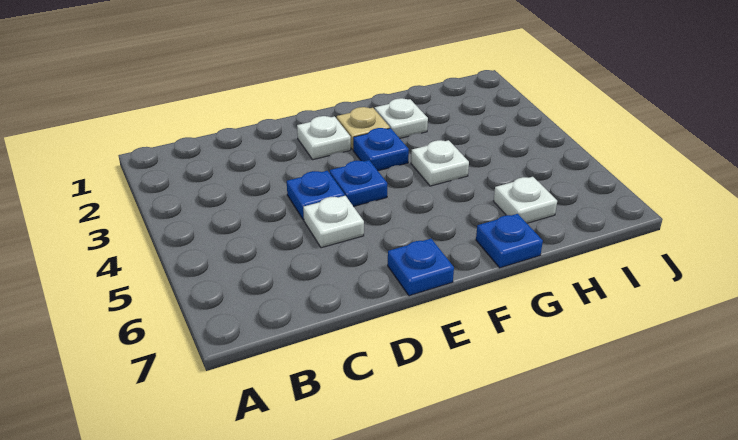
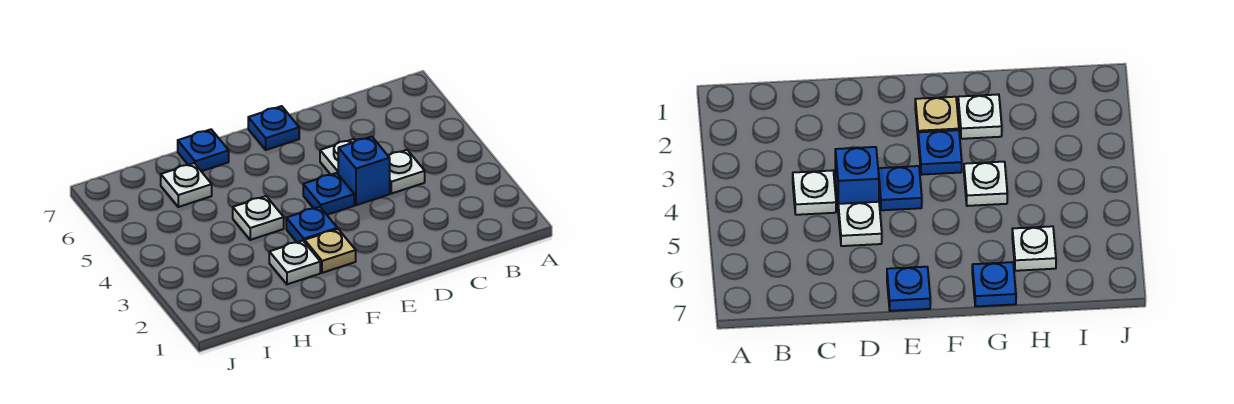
blue 1x1 plate [287,171,345,220] -> blue 1x1 brick [338,137,390,205]
white 1x1 plate [297,116,351,160] -> white 1x1 plate moved to [389,150,425,194]

